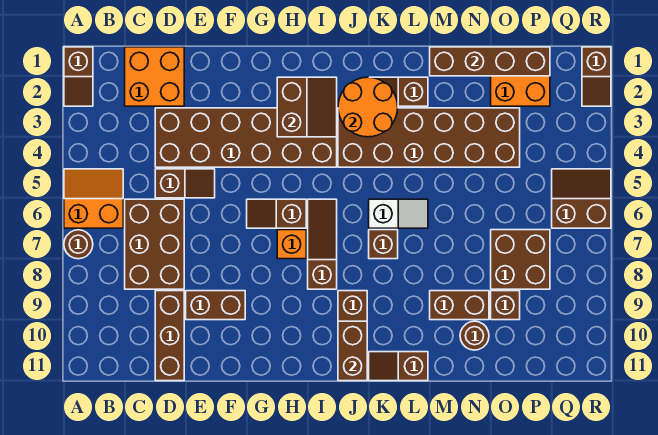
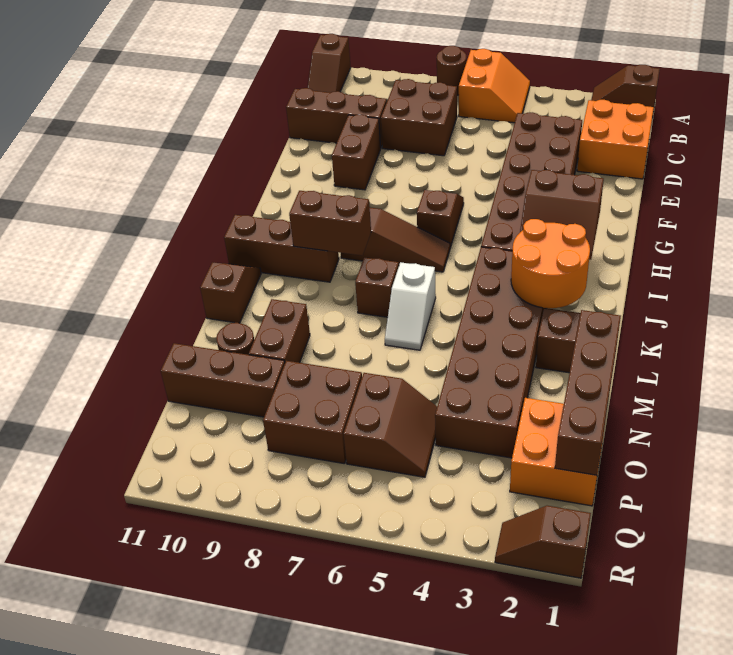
brown 2x3 brick [125,199,184,289] -> brown 2x2 brick [381,79,457,156]
brown 1x2 slope [155,169,215,198] -> brown 1x2 slope moved to [308,34,351,93]
orange 1x1 brick [277,230,306,259] -> none
brown 1x2 brick [338,321,367,381] -> brown 1x2 brick moved to [289,191,371,256]
brown 1x1 brick [491,291,520,320] -> brown 1x3 brick [161,343,285,417]
brown 2x2 slope [552,169,611,228] -> brown 2x2 slope moved to [344,373,437,477]

